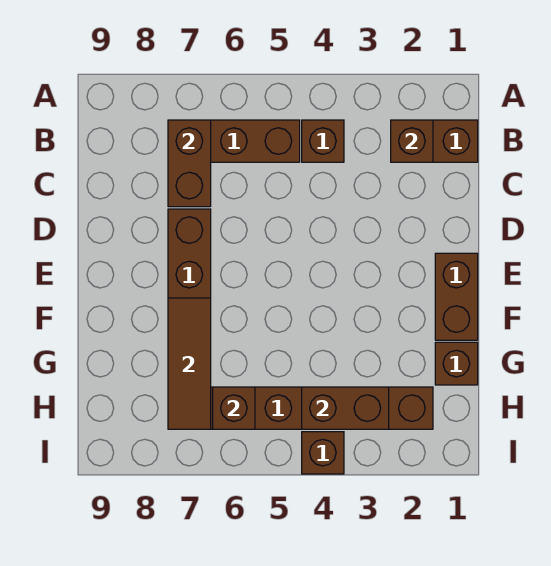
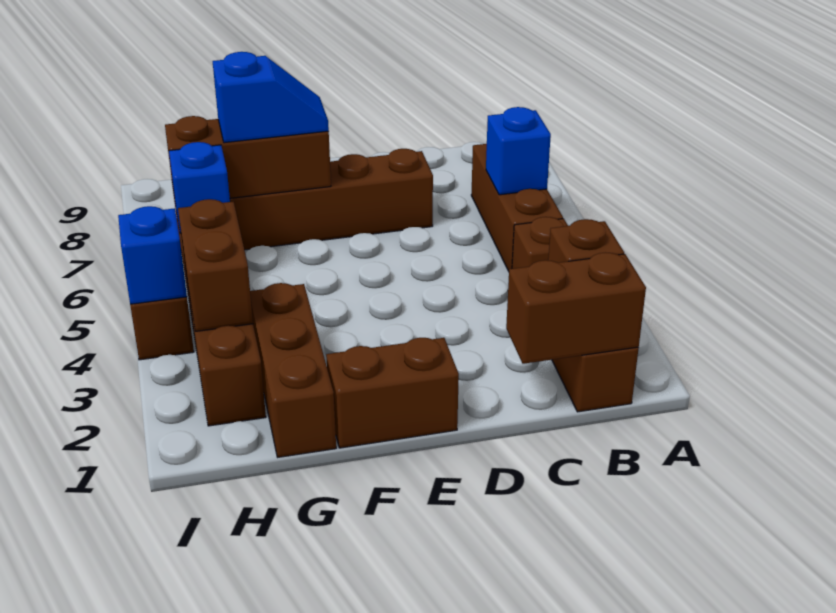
none -> blue 1x1 brick [486,107,551,195]
brown 1x2 brick [168,120,211,207] -> brown 1x2 brick moved to [506,252,646,364]
brown 1x3 tile [168,298,211,429] -> brown 1x3 brick [165,116,331,198]
none -> blue 1x2 slope [213,52,329,143]
brown 1x1 brick [435,342,478,385] -> brown 1x3 brick [250,283,336,457]
brown 1x1 brick [213,387,255,429] -> blue 1x1 brick [169,142,230,233]
none -> blue 1x1 brick [118,206,187,304]

